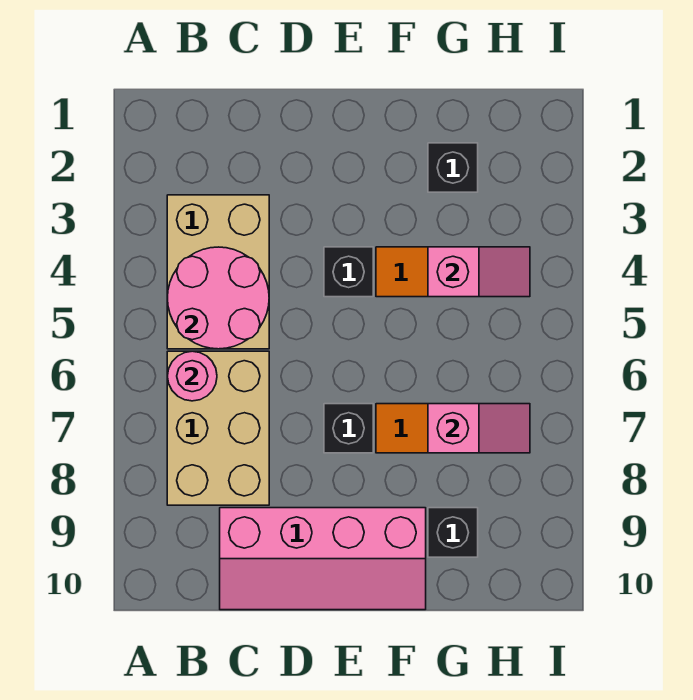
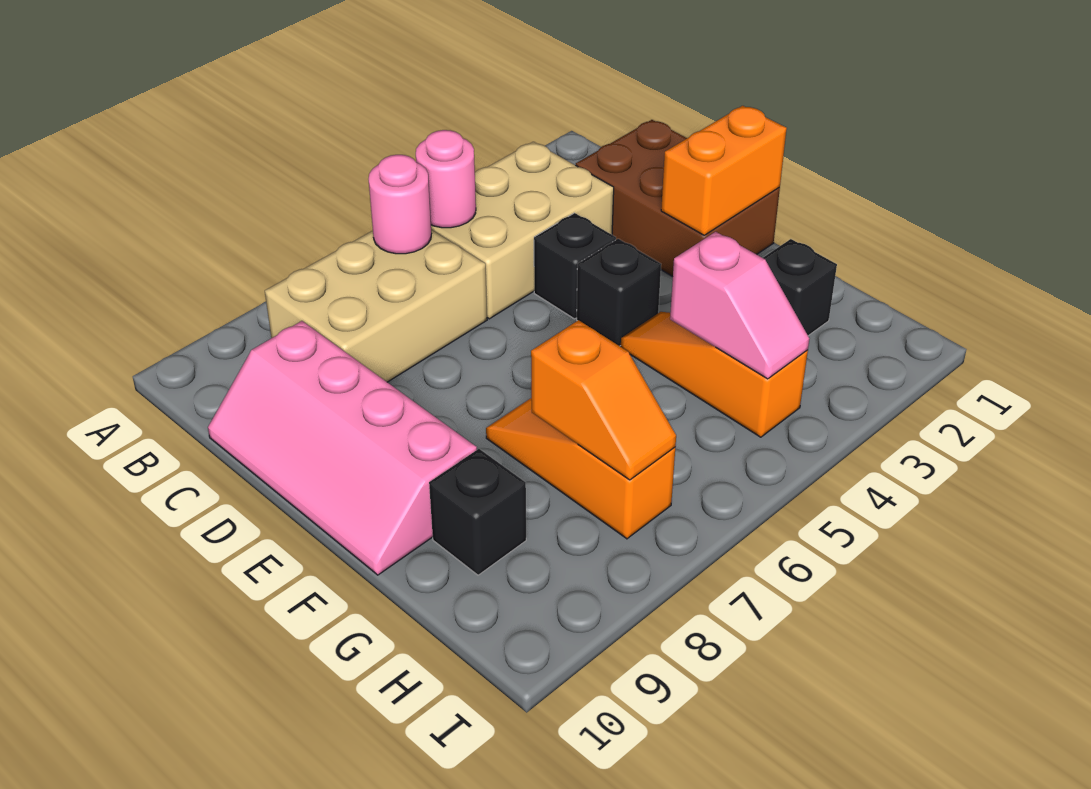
pink 2x2 round brick [167,247,269,349] -> pink 1x1 round brick [416,130,476,228]
none -> brown 2x3 brick [576,120,780,277]
none -> orange 1x2 brick [661,106,787,235]
black 1x1 brick [324,404,373,453] -> black 1x1 brick moved to [534,213,616,319]
pink 1x2 slope [428,404,530,453] -> orange 1x2 slope [531,320,676,480]

